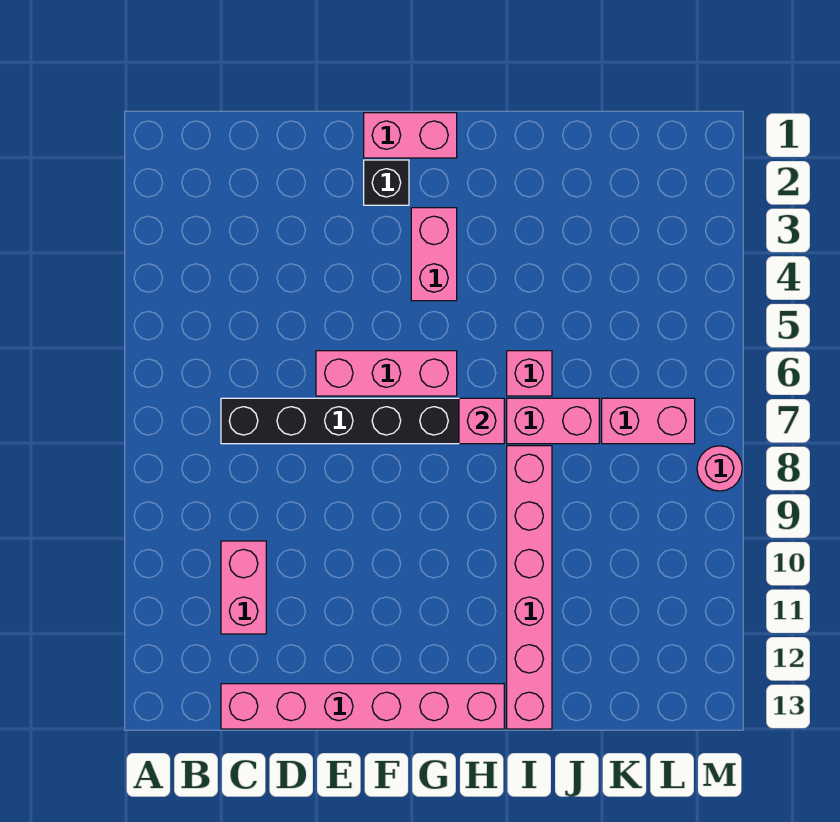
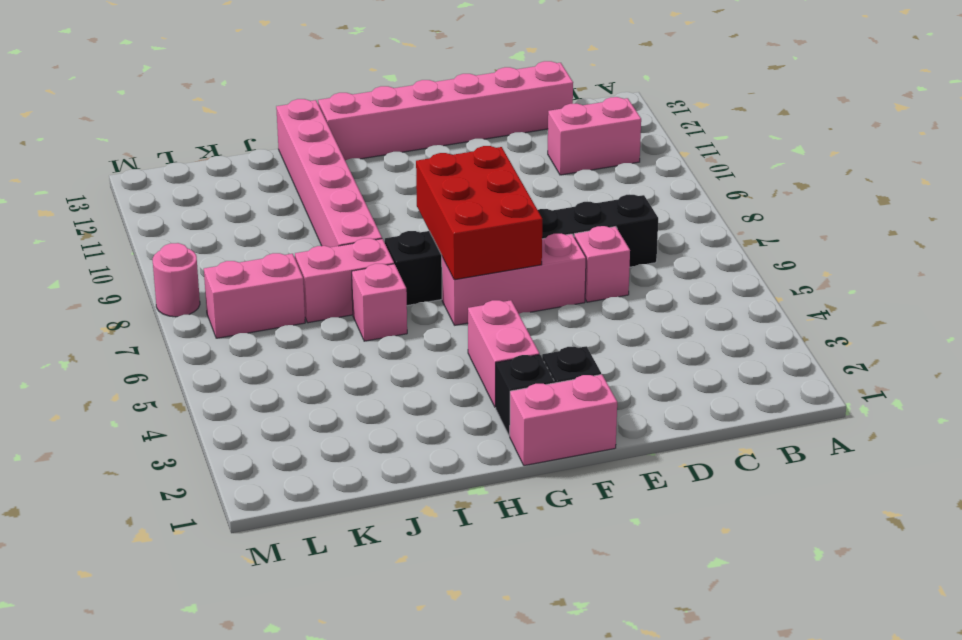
pink 1x2 brick [221,541,266,634] -> pink 1x2 brick turned to [548,97,641,175]
none -> red 2x3 brick [416,146,542,280]
none -> black 1x1 brick [496,355,554,436]
pink 1x1 brick [459,398,504,444] -> pink 1x1 brick moved to [574,226,630,302]

